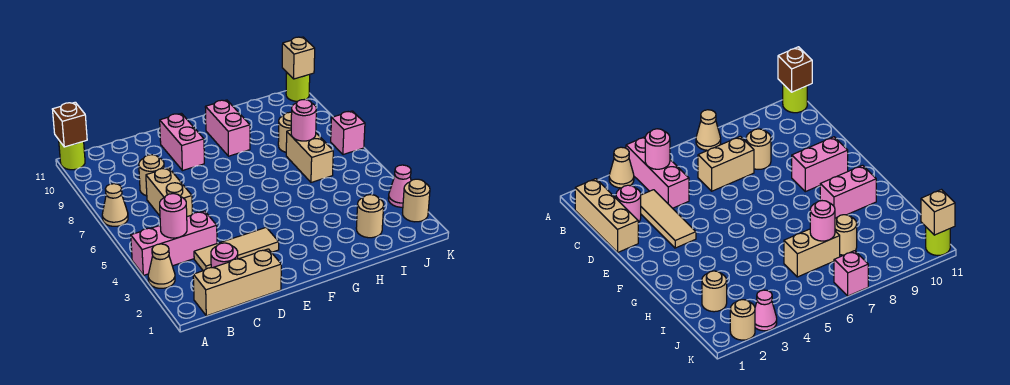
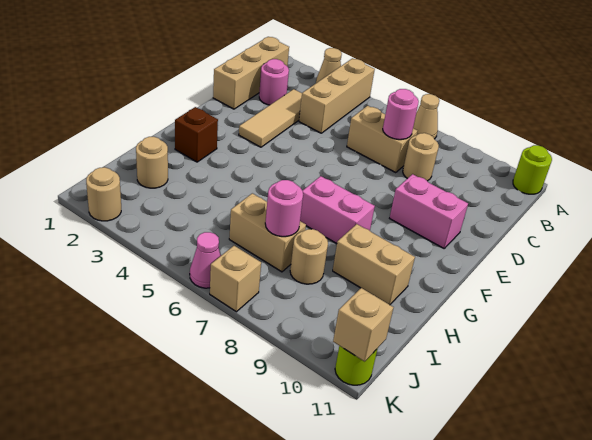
pink 1x3 brick [131,211,217,275] -> tan 1x3 brick [299,58,375,133]
brown 1x1 brick [52,102,87,147] -> brown 1x1 brick moved to [175,107,218,162]
pink 1x1 round brick [160,194,187,238] -> pink 1x1 round brick moved to [383,89,419,140]
pink 1x2 brick [205,100,250,156] -> pink 1x2 brick moved to [300,176,375,244]
none -> tan 1x2 brick [333,224,415,305]
pink 1x1 cone [388,165,411,207] -> pink 1x1 cone moved to [190,232,221,288]
pink 1x1 brick [331,111,365,155] -> tan 1x1 brick [210,246,261,312]

